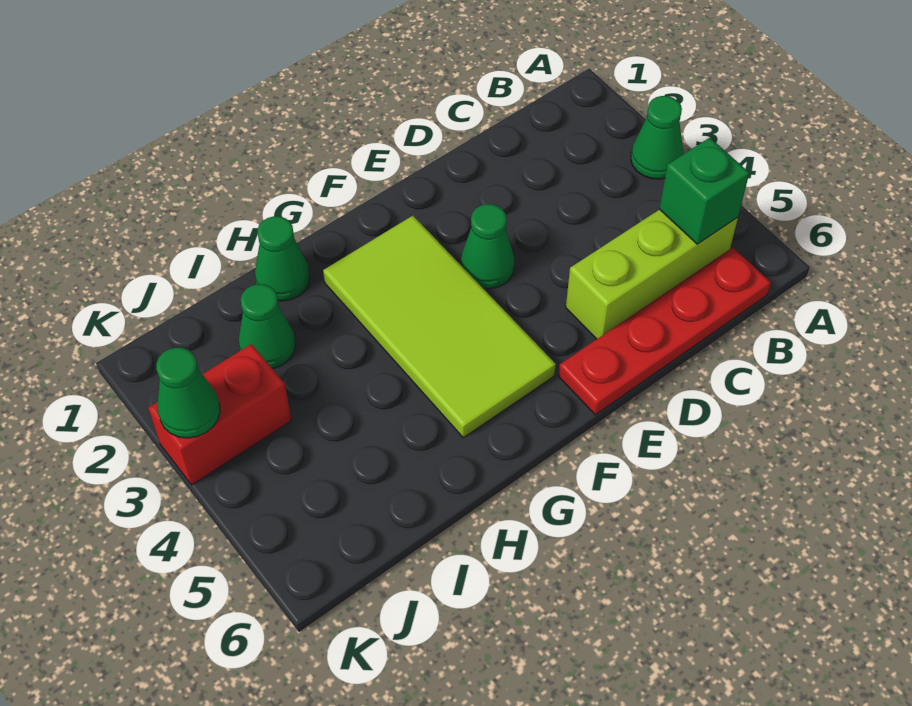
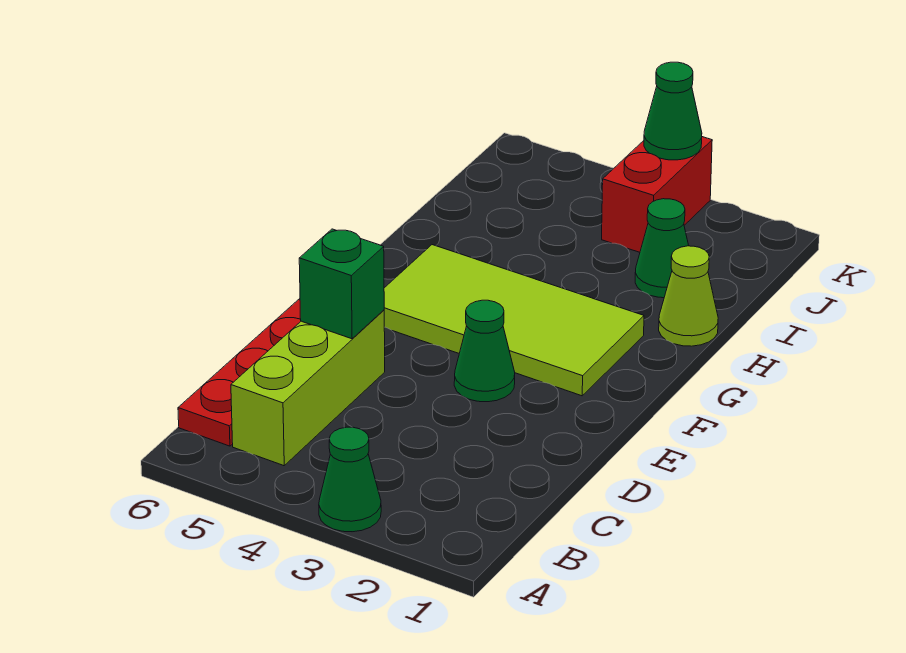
green 1x1 brick [659,138,749,244] -> green 1x1 brick moved to [299,229,384,339]
green 1x1 cone [255,216,310,301] -> lime 1x1 cone [659,246,718,346]

